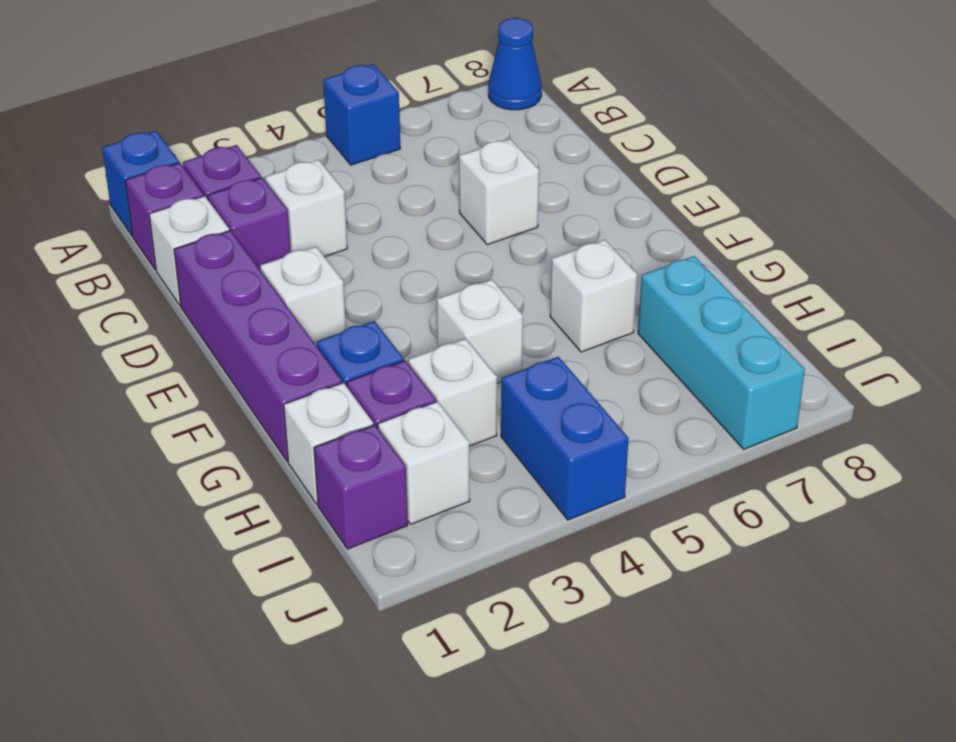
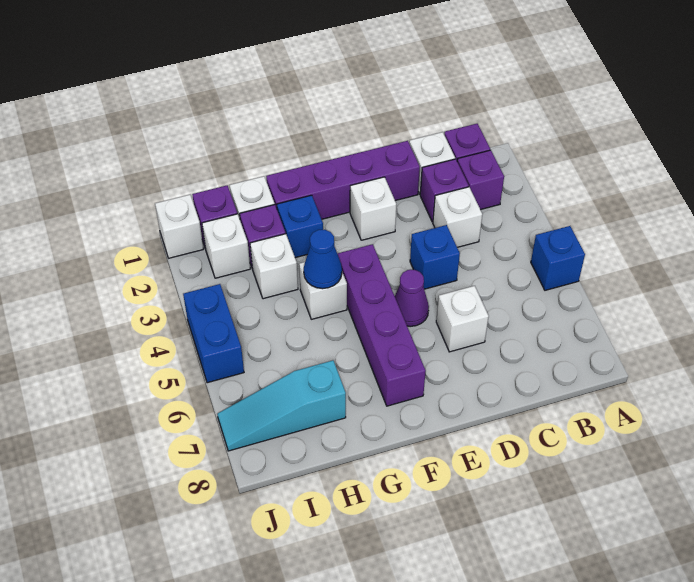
blue 1x1 brick [102,131,179,236] -> blue 1x1 brick moved to [410,225,460,289]
blue 1x1 cone [488,18,542,110] -> blue 1x1 cone moved to [304,230,342,289]
none -> purple 1x1 cone [395,270,429,327]
none -> purple 1x4 brick [337,244,426,406]
white 1x1 brick [550,240,637,352] -> white 1x1 brick moved to [155,195,203,258]
cyan 1x3 brick [638,256,805,449] -> cyan 1x3 slope [217,360,346,451]
blue 1x2 brick [501,357,629,520] -> blue 1x2 brick turned to [183,284,244,383]

